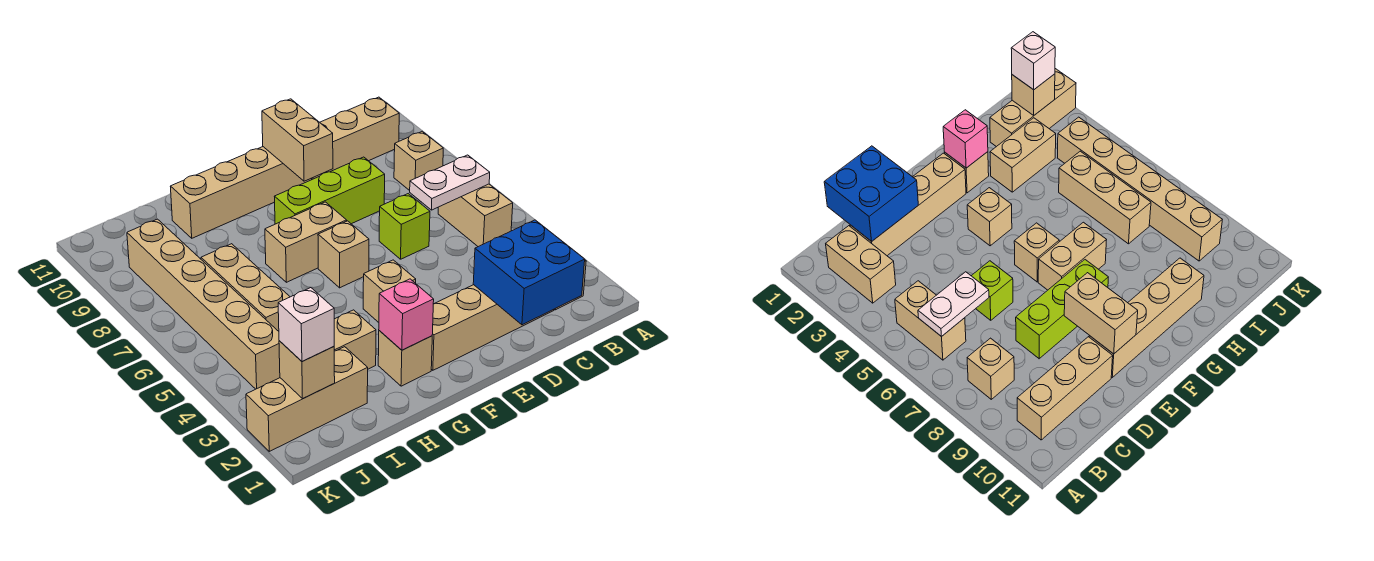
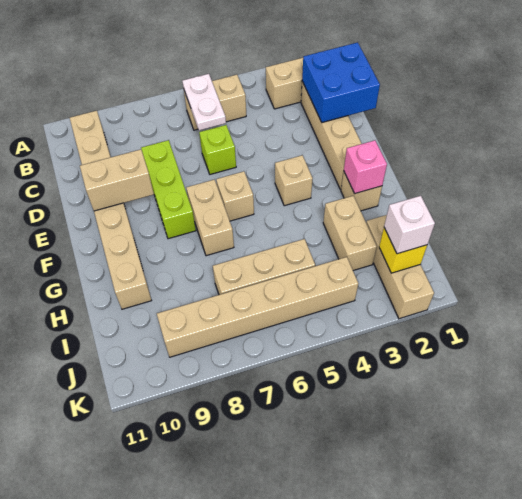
tan 1x1 brick [394,131,443,191] -> none
tan 1x1 brick [279,341,335,399] -> yellow 1x1 brick [379,228,427,273]

